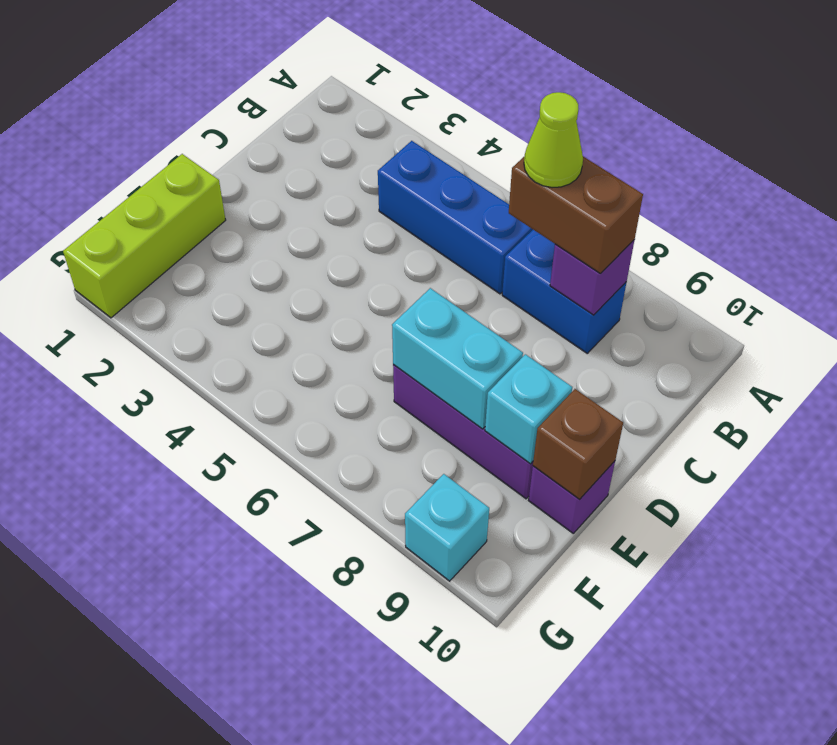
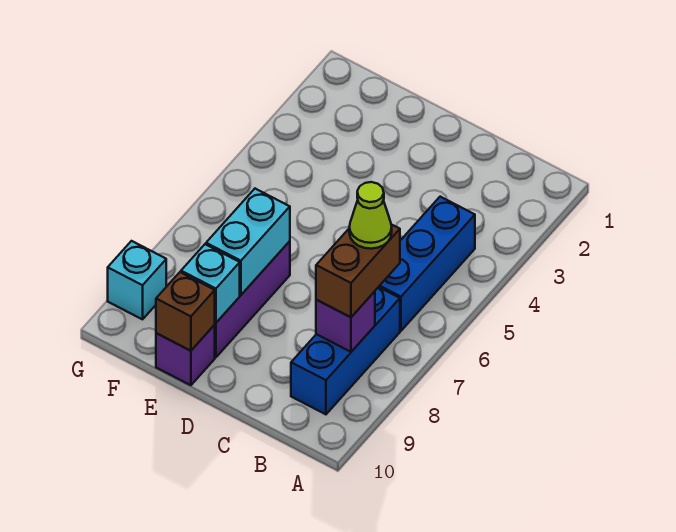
blue 1x2 brick [502,230,627,353] -> blue 1x3 brick [291,287,400,414]
lime 1x3 brick [63,154,226,318] -> none

